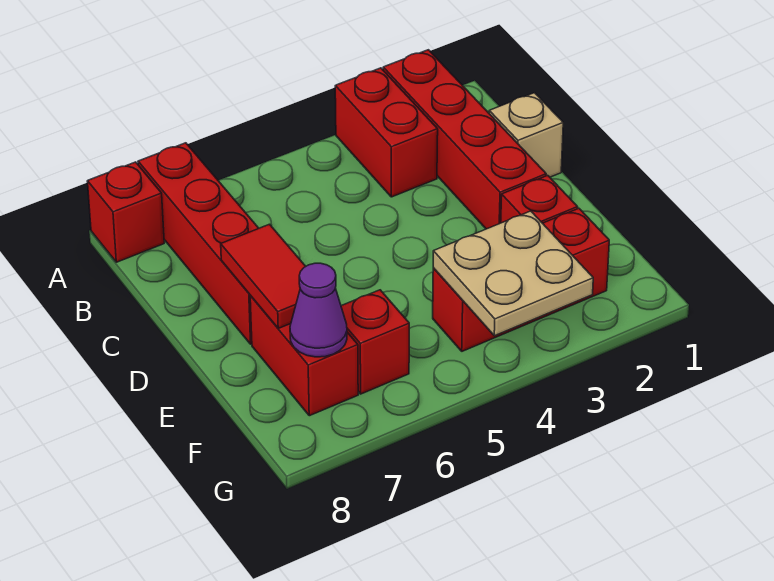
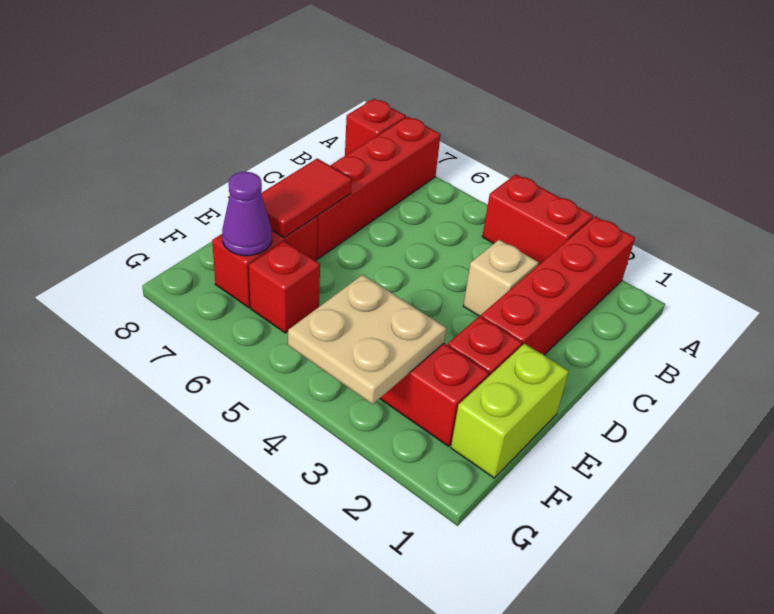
red 1x2 brick [335,68,438,197] -> red 1x2 brick turned to [482,174,593,265]
tan 1x1 brick [489,93,563,177] -> tan 1x1 brick moved to [463,240,539,316]
none -> lime 1x2 brick [451,344,569,478]

